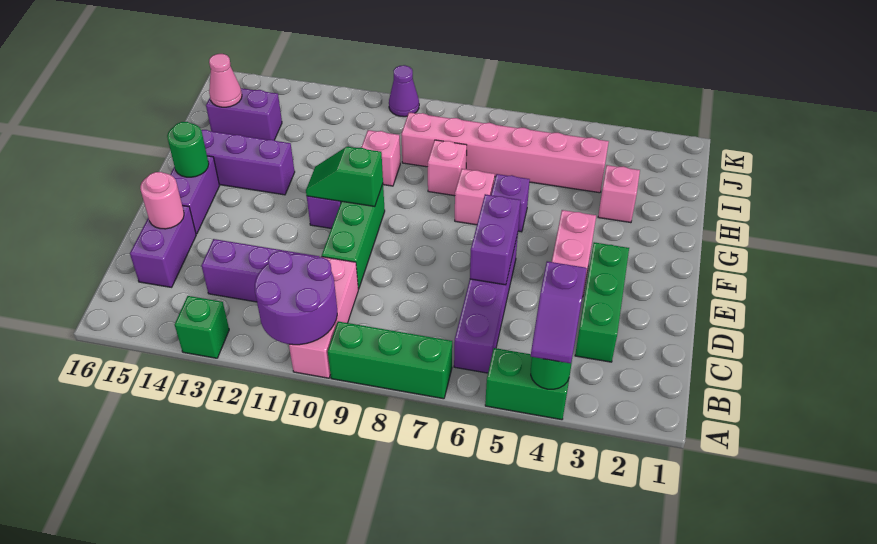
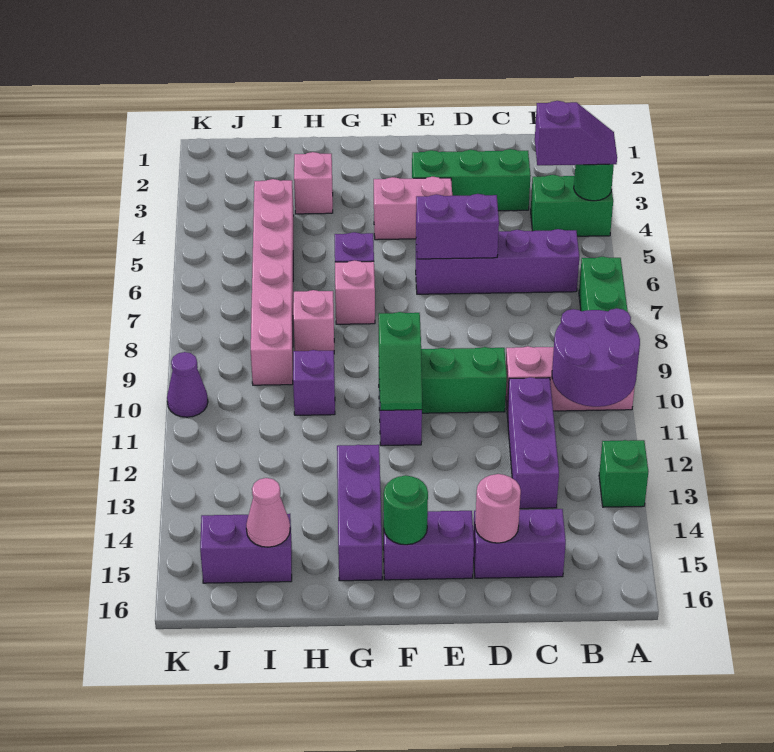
green 1x2 brick [485,348,572,420] -> green 1x2 brick turned to [531,175,613,236]
pink 1x1 brick [361,130,400,186] -> purple 1x1 brick [293,350,335,415]
purple 1x2 brick [206,88,282,140] -> purple 1x2 brick turned to [200,514,292,583]

